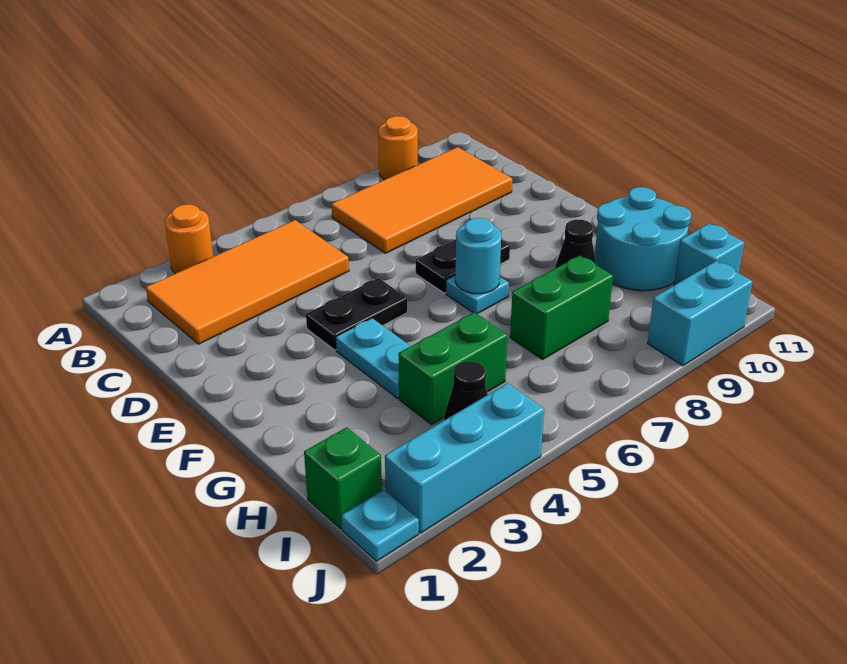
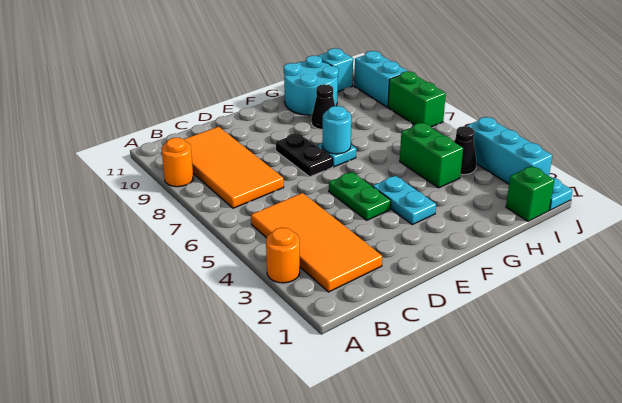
black 1x2 plate [306,278,407,350] -> green 1x2 plate [329,172,391,220]
cyan 1x2 plate [336,318,410,399] -> cyan 1x2 plate turned to [373,176,436,225]
green 1x2 brick [510,255,613,359] -> green 1x2 brick moved to [388,71,446,127]

